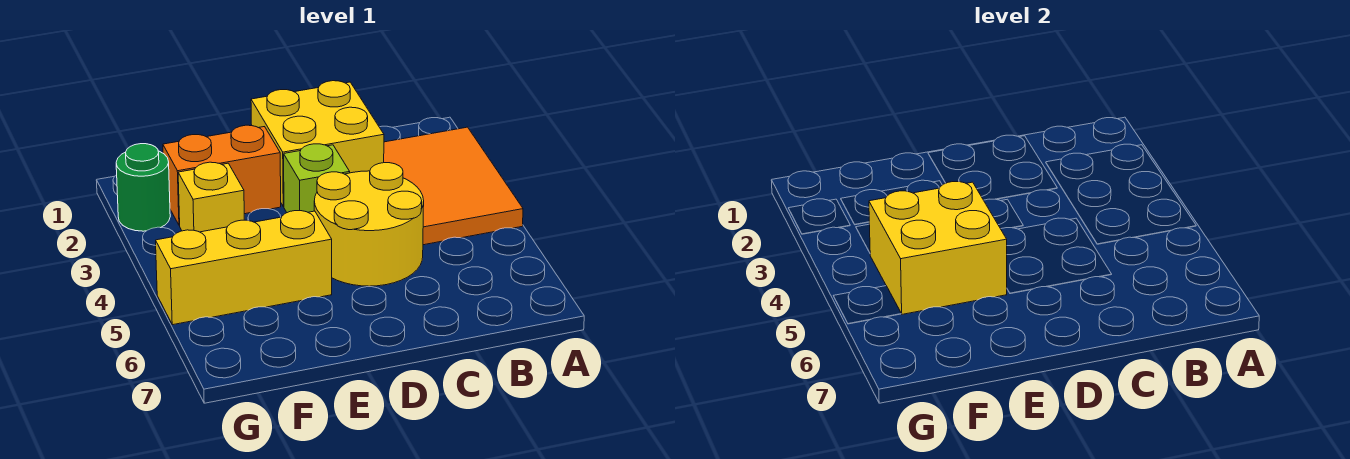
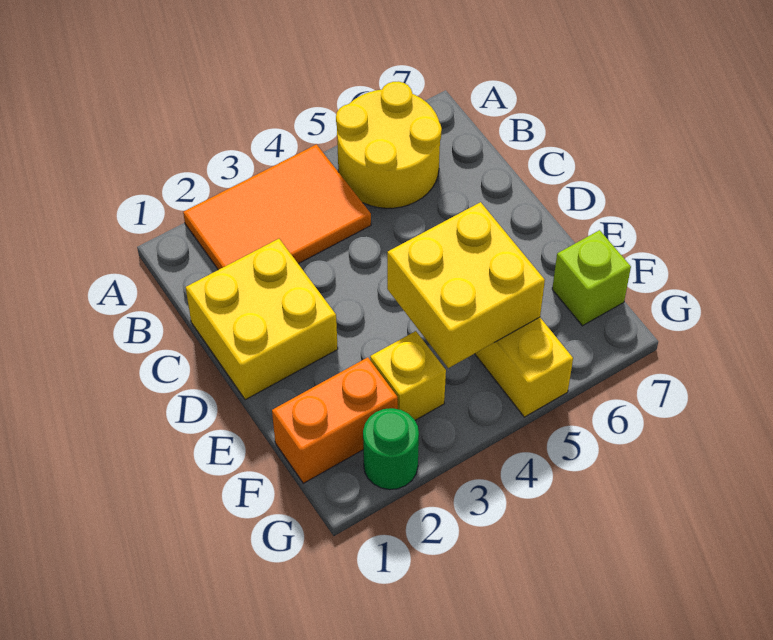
yellow 2x2 round brick [314,163,424,286] -> yellow 2x2 round brick moved to [336,81,442,208]
lime 1x1 brick [284,144,350,213] -> lime 1x1 brick moved to [552,230,631,326]
orange 1x2 brick [163,125,281,225] -> orange 1x2 brick turned to [272,357,398,483]

